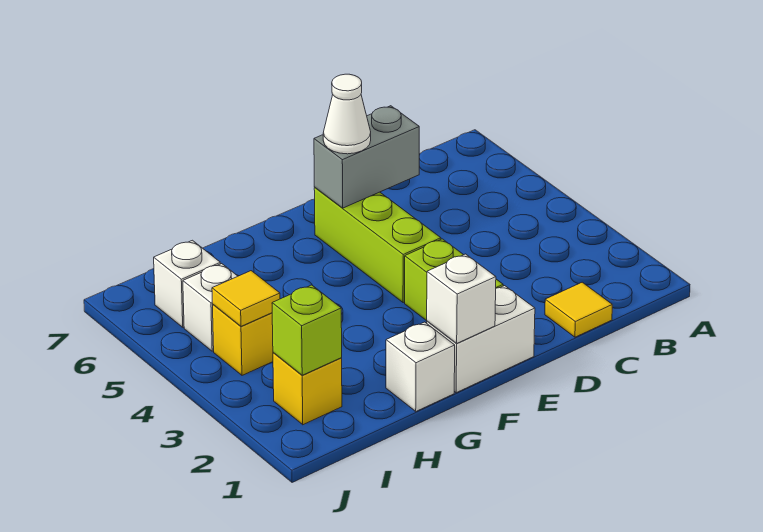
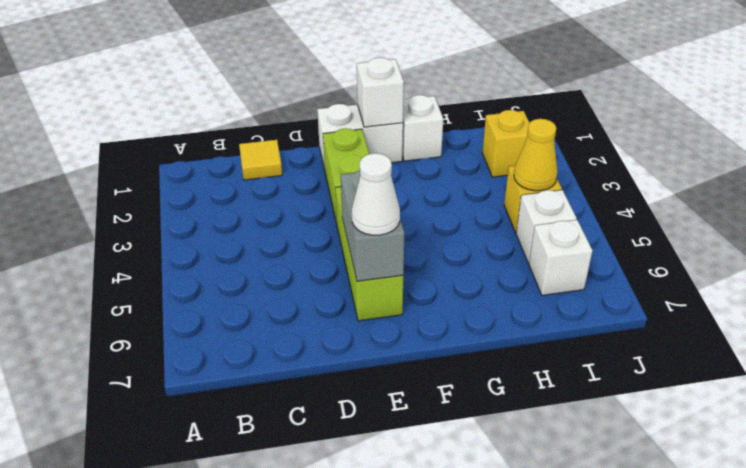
grey 1x2 brick [314,106,419,208] -> grey 1x2 brick turned to [341,171,404,281]
lime 1x1 brick [272,285,342,375] -> none
yellow 1x1 tile [212,271,280,326] -> yellow 1x1 cone [514,119,558,191]

